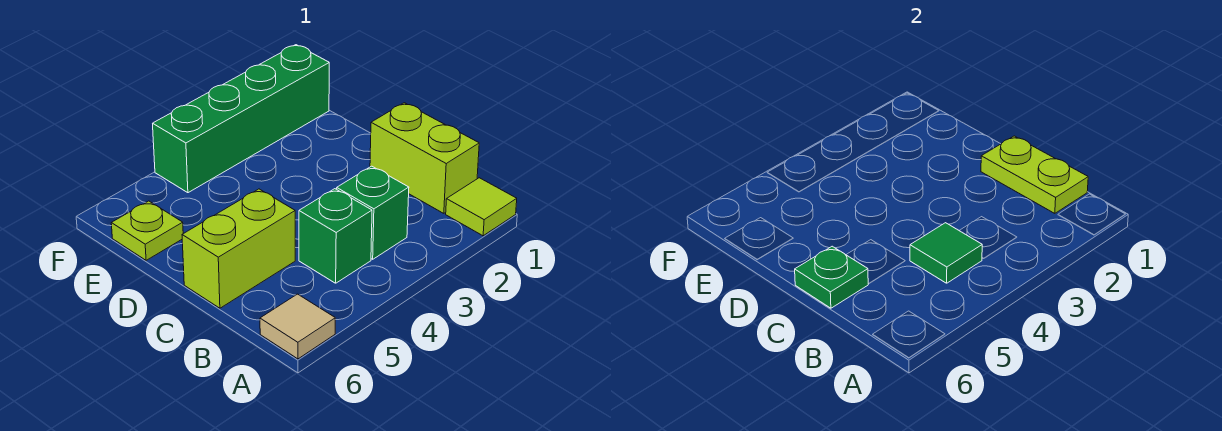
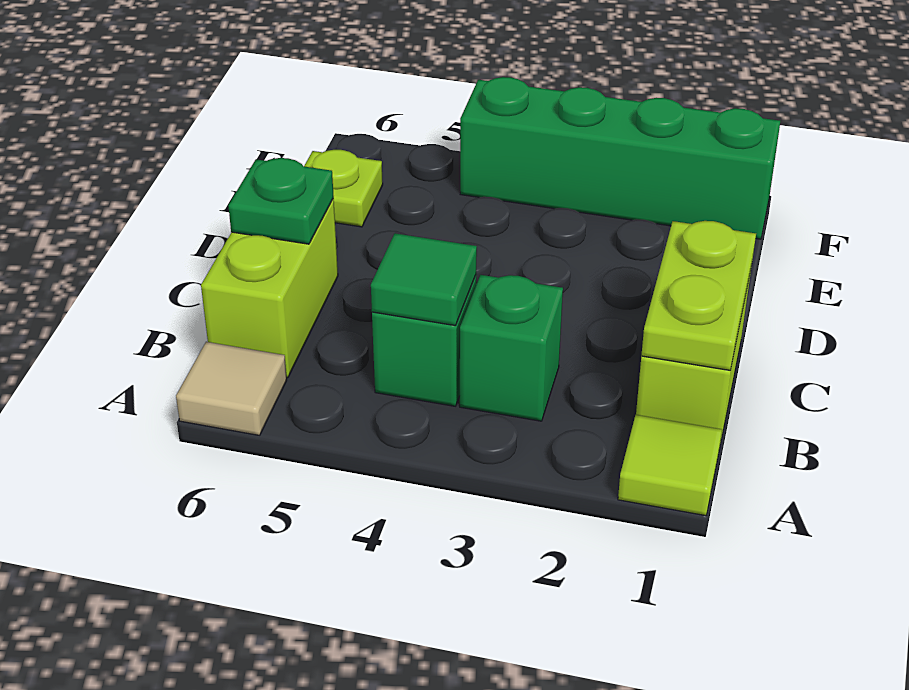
lime 1x2 brick [182,189,295,308] -> lime 1x2 brick turned to [201,198,338,378]

